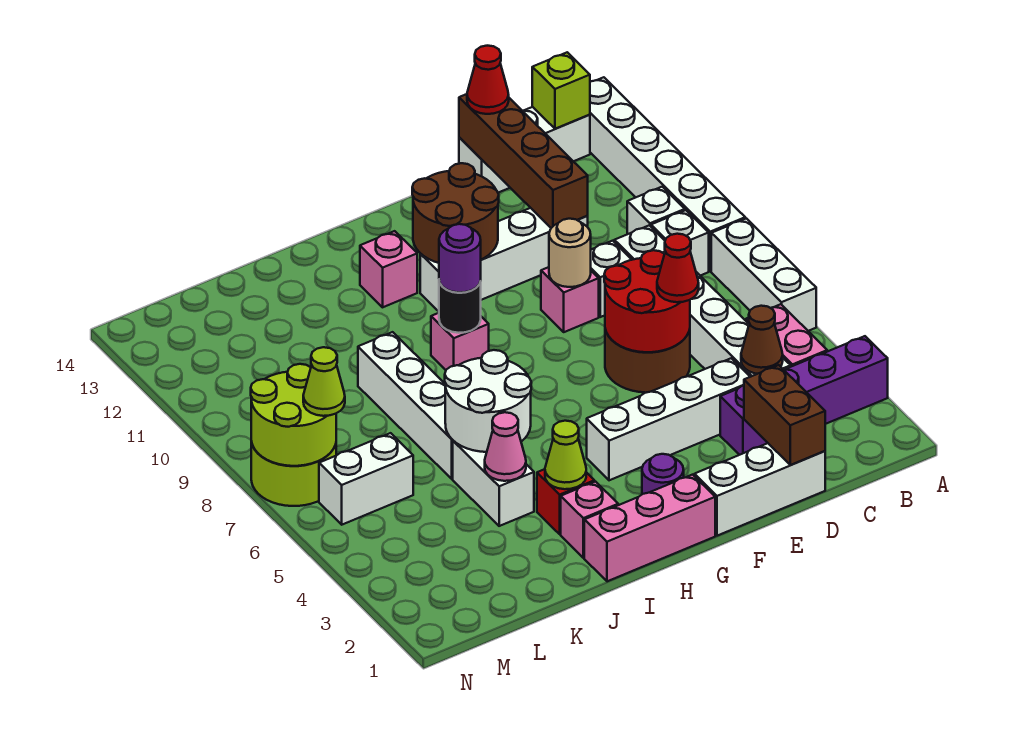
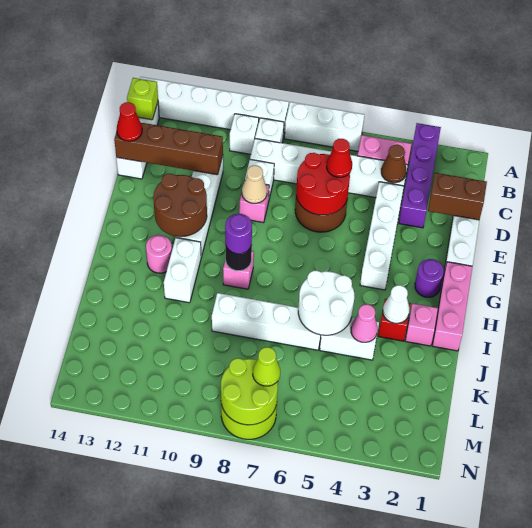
tan 1x1 round brick [549,219,591,287] -> tan 1x1 cone [242,165,267,203]
pink 1x1 brick [360,231,417,307] -> pink 1x1 round brick [146,235,172,273]
lime 1x1 cone [545,421,586,489] -> white 1x1 cone [383,285,409,323]
white 1x2 brick [319,433,413,525] -> white 1x2 brick moved to [164,238,201,303]

